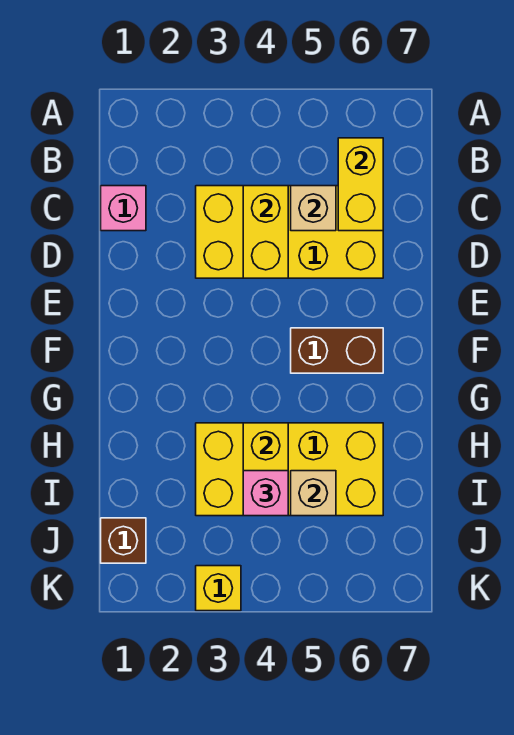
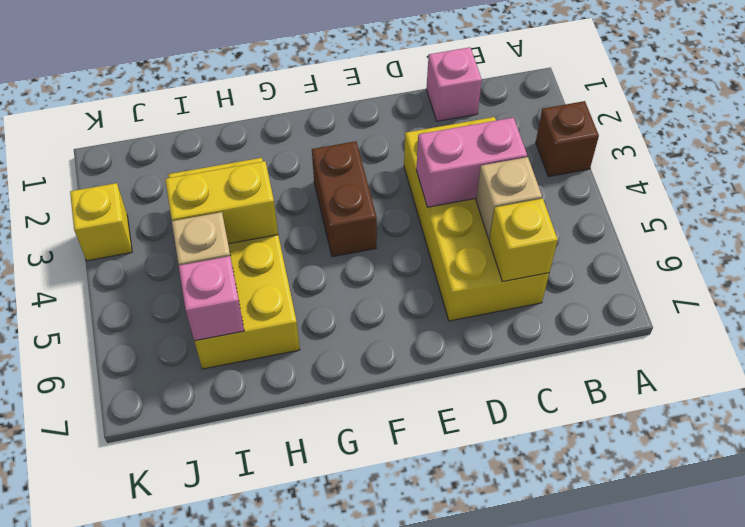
yellow 1x2 brick [338,138,383,231] -> yellow 1x1 brick [489,199,558,282]
yellow 1x2 brick [243,186,288,278] -> pink 1x2 brick [416,118,527,207]
brown 1x2 brick [291,328,383,373] -> brown 1x2 brick moved to [312,141,377,257]
pink 1x1 brick [243,471,288,516] -> pink 1x1 brick moved to [179,256,244,341]
brown 1x1 brick [101,518,146,563] -> brown 1x1 brick moved to [536,101,599,177]

